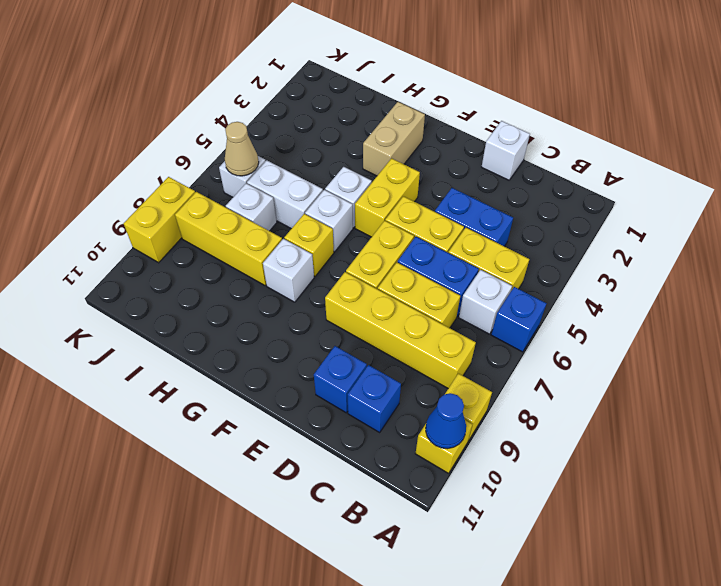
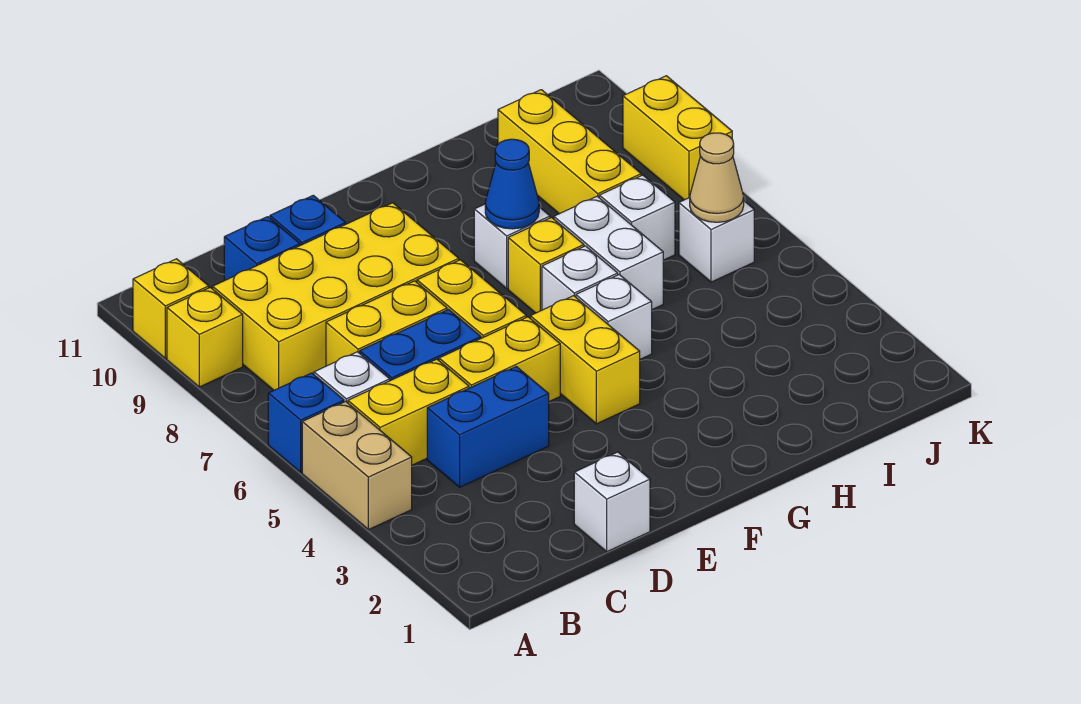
blue 1x1 cone [426,393,466,449] -> blue 1x1 cone moved to [485,139,539,229]
yellow 1x4 brick [325,272,476,388] -> yellow 2x4 brick [213,203,459,390]
tan 1x2 brick [363,102,425,176] -> tan 1x2 brick moved to [302,401,412,530]
white 1x2 brick [247,160,323,229] -> white 1x2 brick turned to [554,196,663,309]
yellow 1x3 brick [175,192,282,285] -> yellow 1x3 brick turned to [498,90,641,214]

